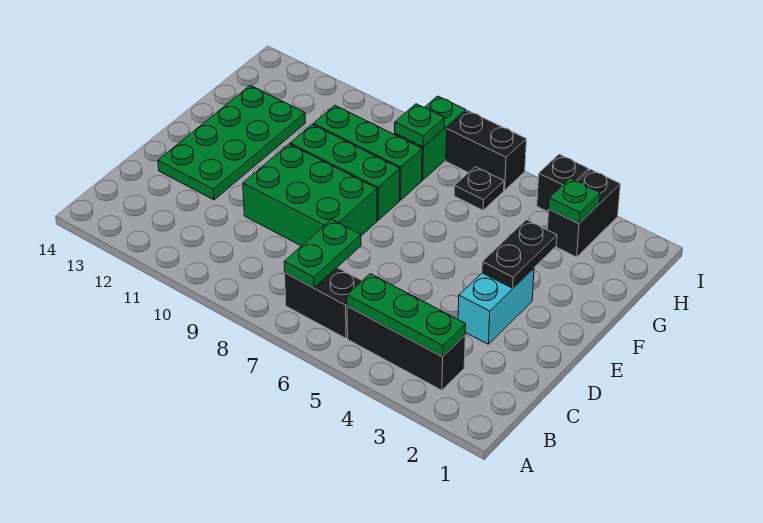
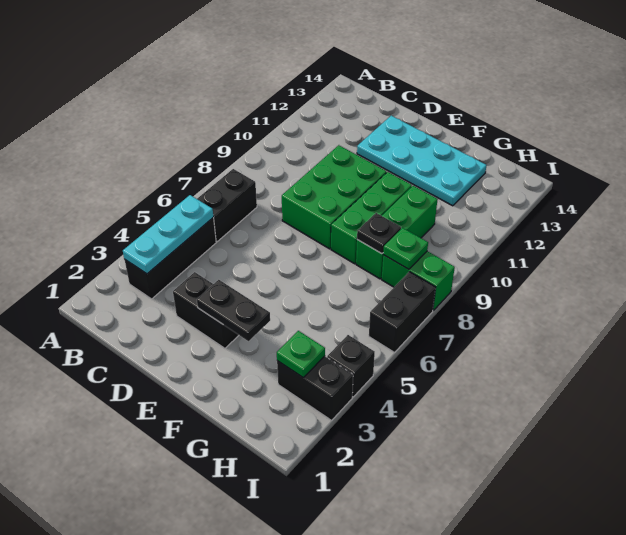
green 1x3 plate [347,274,466,357] -> cyan 1x3 plate [123,195,213,274]
green 1x2 plate [284,219,361,288] -> none
cyan 1x2 brick [458,268,534,344] -> black 1x2 brick [173,272,239,348]
green 2x4 plate [158,85,305,200] -> cyan 2x4 plate [357,116,487,206]
black 1x1 plate [454,167,504,210] -> black 1x1 plate moved to [357,213,401,254]

